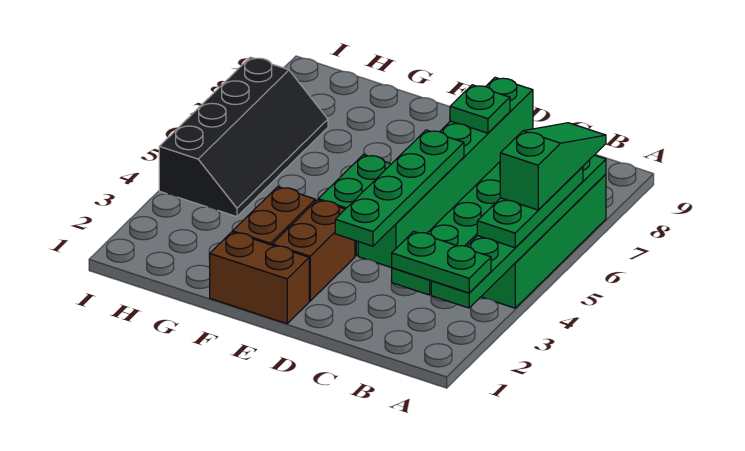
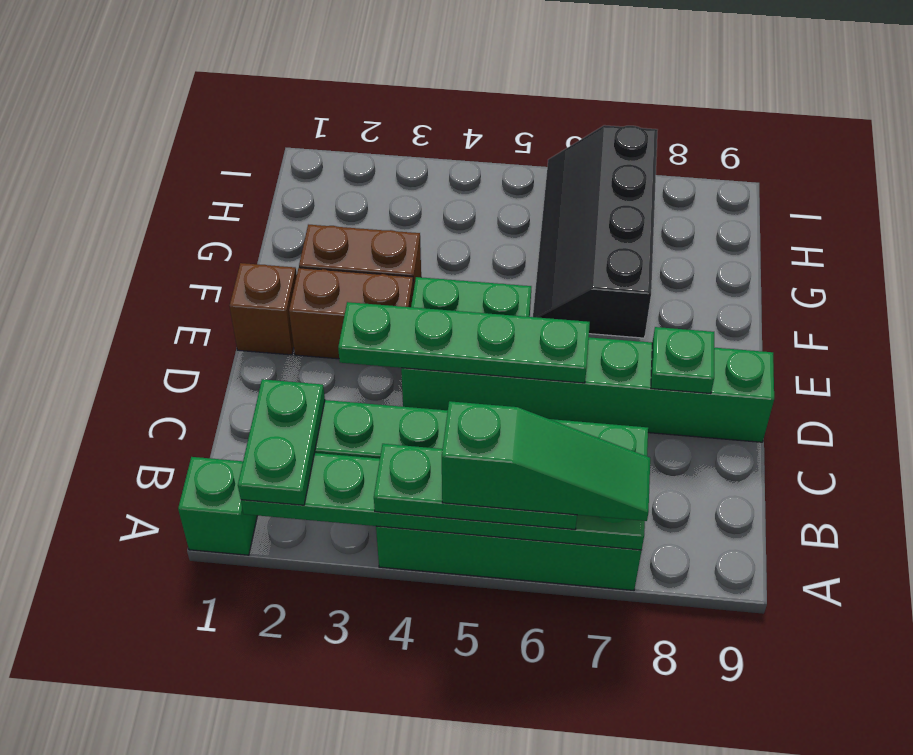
none -> green 1x1 brick [178,457,257,555]
brown 1x2 brick [210,232,309,324] -> brown 1x1 brick [229,263,297,355]
black 2x4 slope [159,57,328,217] -> black 2x4 slope turned to [533,125,657,338]

